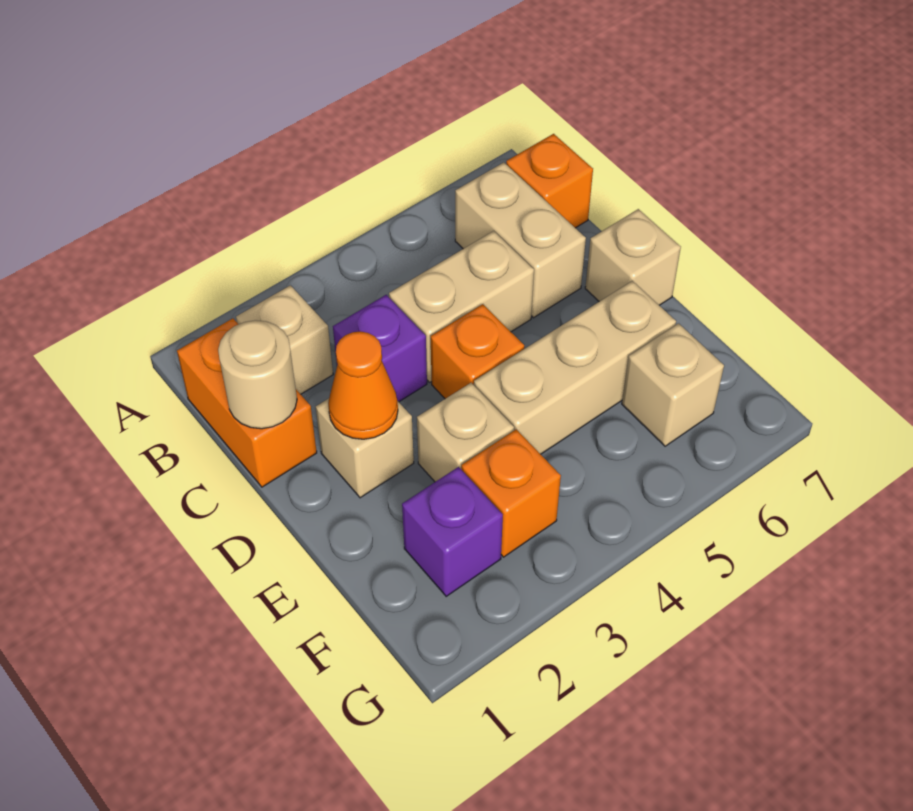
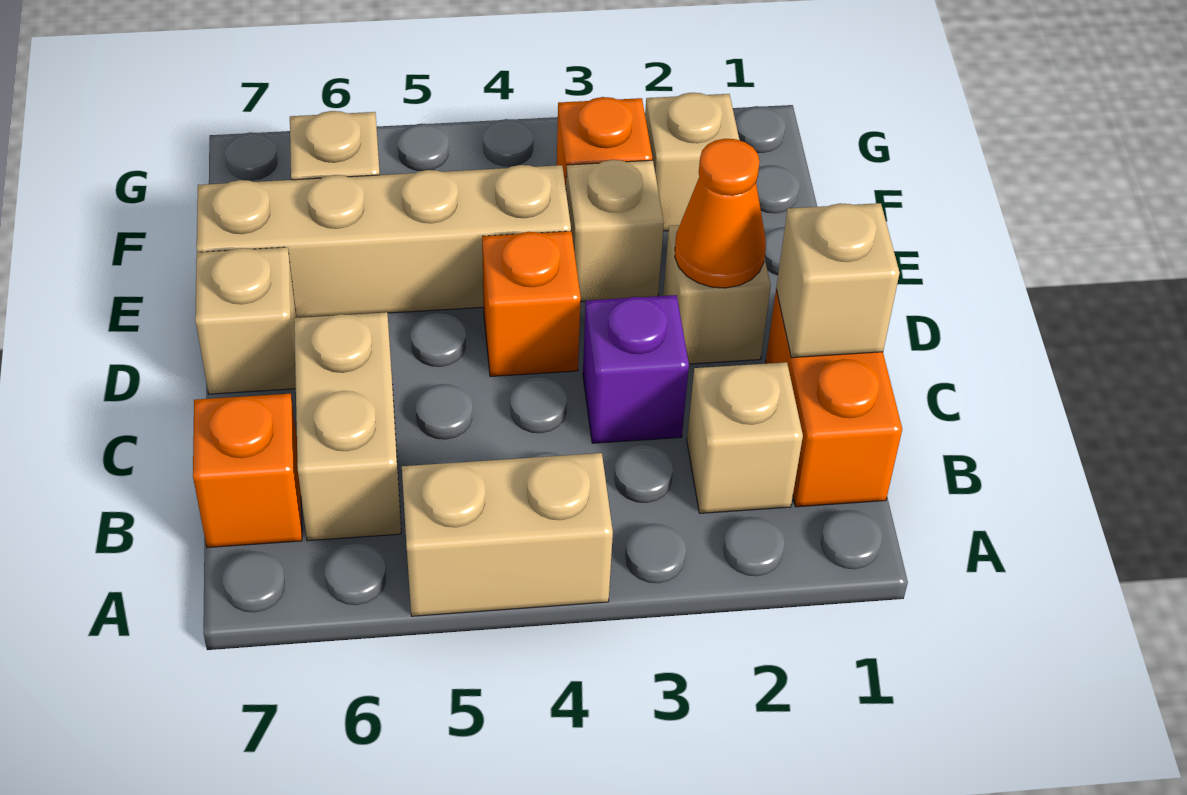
tan 1x1 round brick [218,320,297,429] -> tan 1x1 brick [776,203,900,358]
tan 1x2 brick [389,231,534,382] -> tan 1x2 brick moved to [402,453,613,616]
tan 1x3 brick [474,281,676,454] -> tan 1x4 brick [197,165,571,318]
purple 1x1 brick [402,467,503,596] -> tan 1x1 brick [645,93,739,231]

